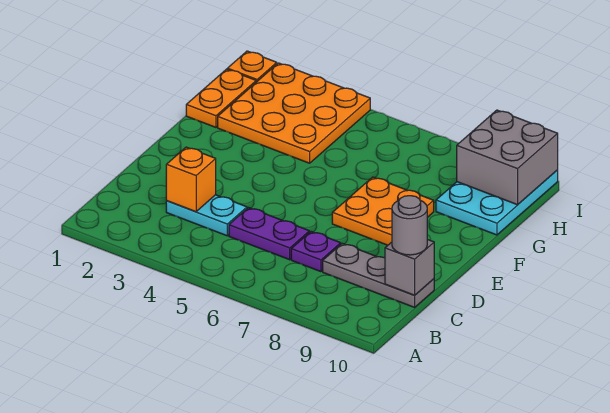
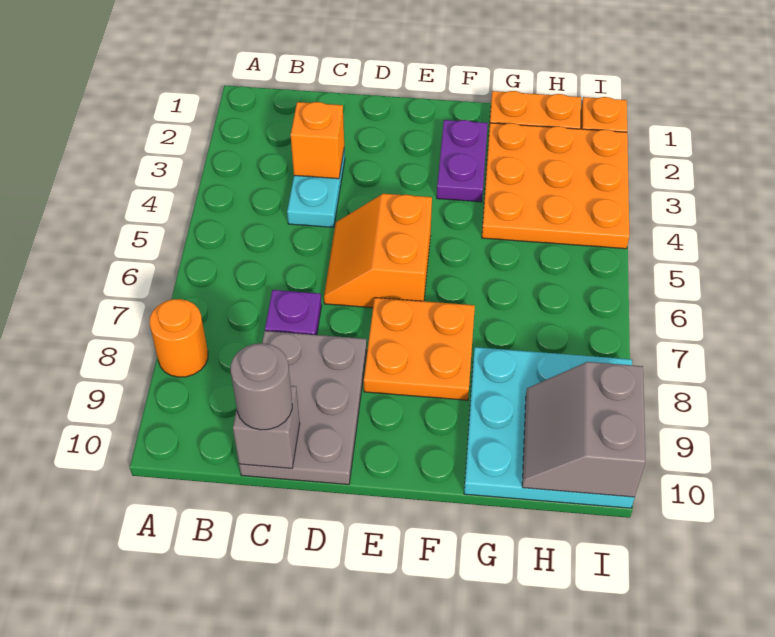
none -> orange 1x1 round brick [149,299,208,377]
purple 1x2 plate [229,208,309,260] -> purple 1x2 plate moved to [437,120,488,202]
grey 1x3 plate [323,243,434,307] -> grey 2x3 plate [239,331,367,485]
none -> orange 2x2 slope [324,194,432,308]
cyan 2x3 plate [436,170,558,235] -> cyan 3x3 plate [464,347,635,508]
grey 2x2 brick [457,110,558,205] -> grey 2x2 slope [522,362,645,497]

